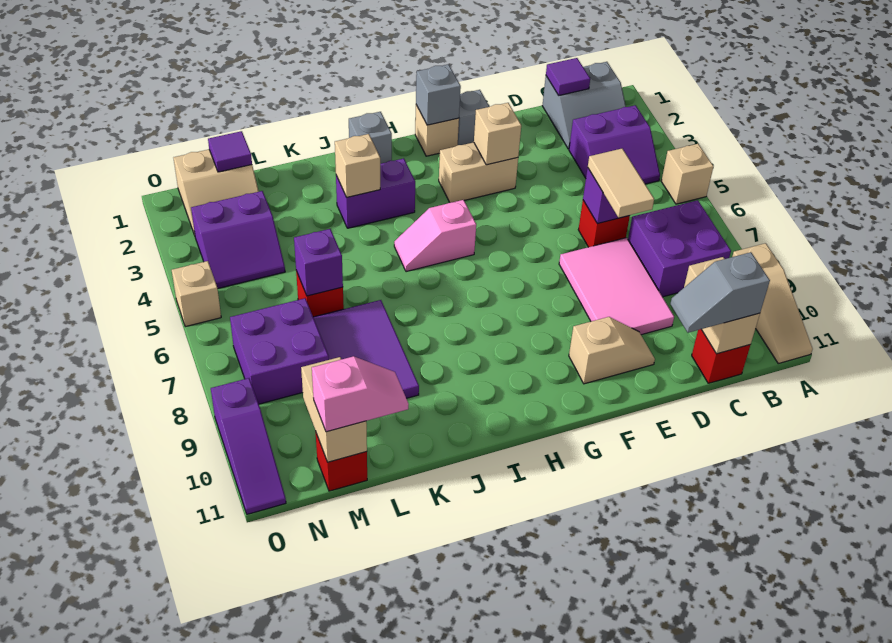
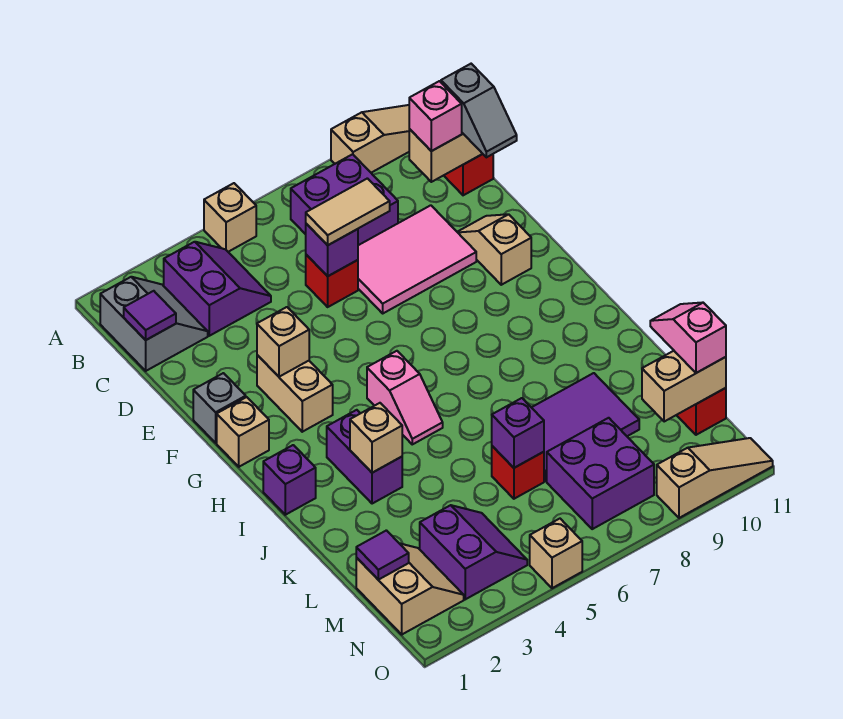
none -> pink 1x1 brick [409,81,462,151]
grey 1x1 brick [416,64,461,125] -> none
grey 1x1 brick [349,112,392,164] -> purple 1x1 brick [263,445,316,515]
purple 1x3 slope [211,378,286,514] -> tan 1x3 slope [657,438,773,518]

